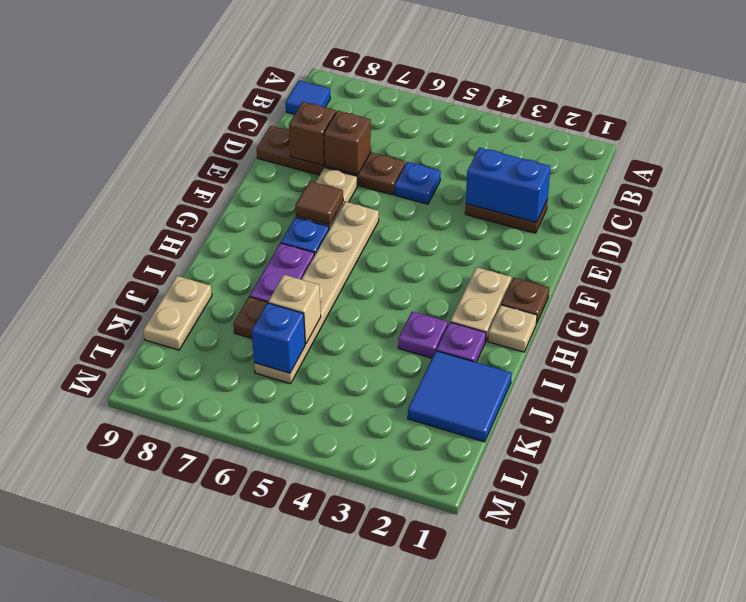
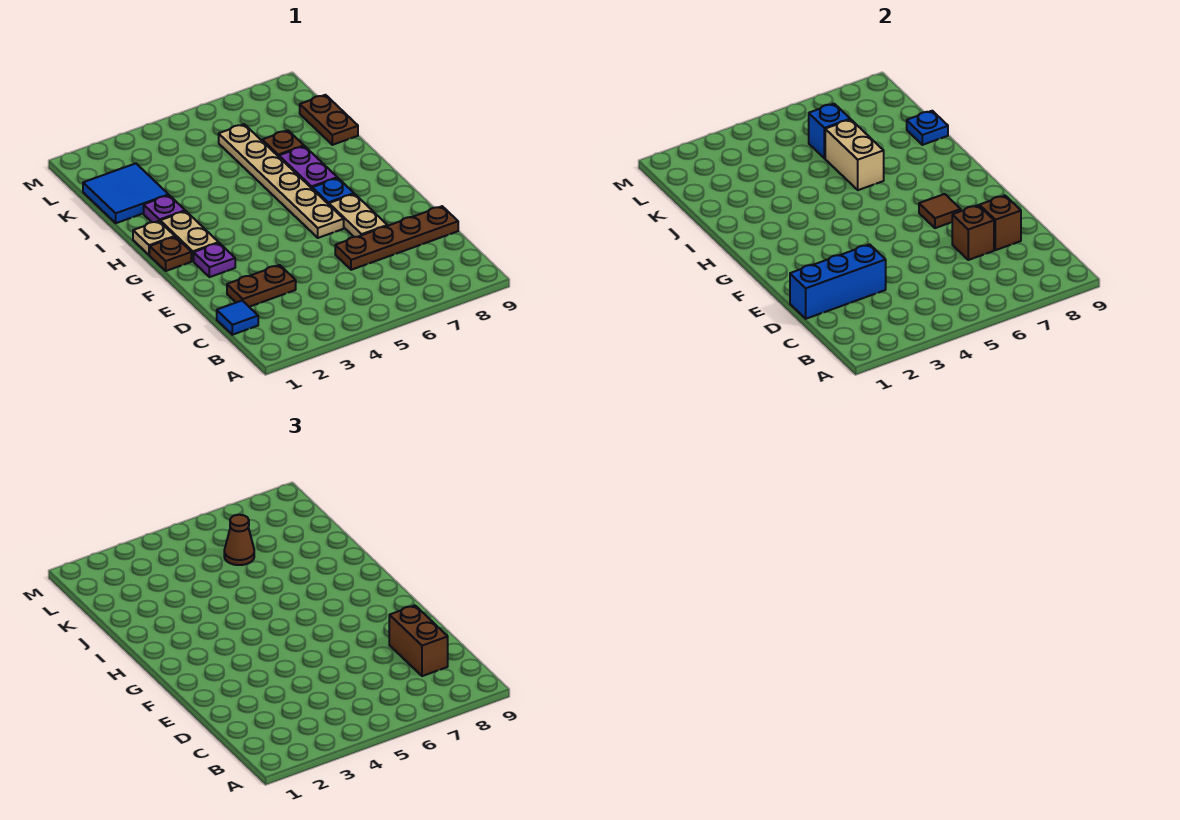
blue 1x1 tile [285,81,330,114] -> blue 1x1 tile moved to [217,301,258,335]
none -> brown 1x2 brick [389,606,448,676]
blue 1x2 brick [466,148,551,223] -> blue 1x3 brick [790,244,886,319]
blue 1x1 plate [395,162,441,204] -> blue 1x1 plate moved to [907,111,948,145]
purple 1x1 plate [398,311,448,358] -> purple 1x1 plate moved to [194,243,235,277]
tan 1x1 brick [268,275,321,344] -> tan 1x2 brick [825,119,884,190]
tan 1x2 plate [143,276,212,350] -> brown 1x2 plate [300,95,358,145]
none -> brown 1x1 cone [224,515,254,565]

